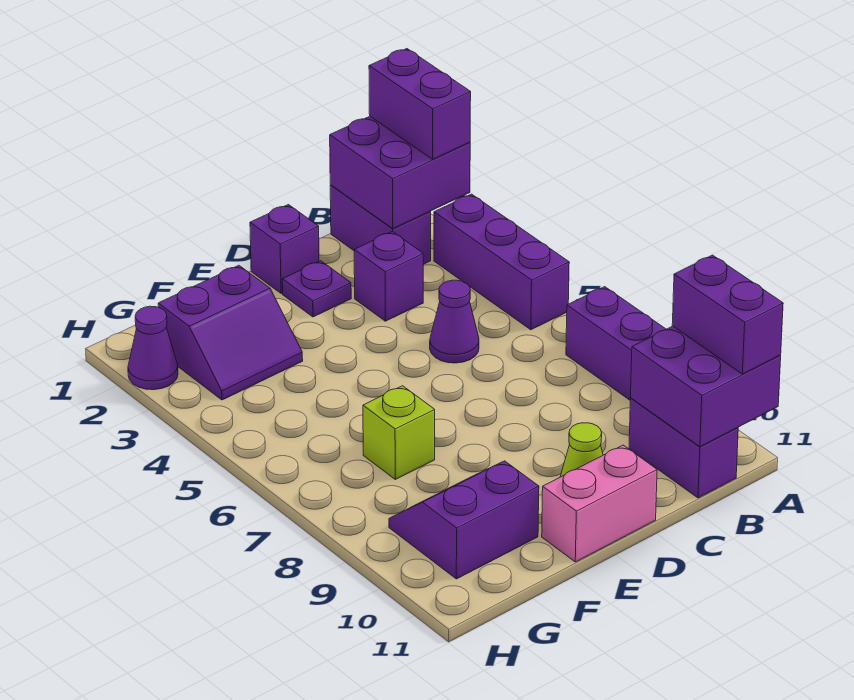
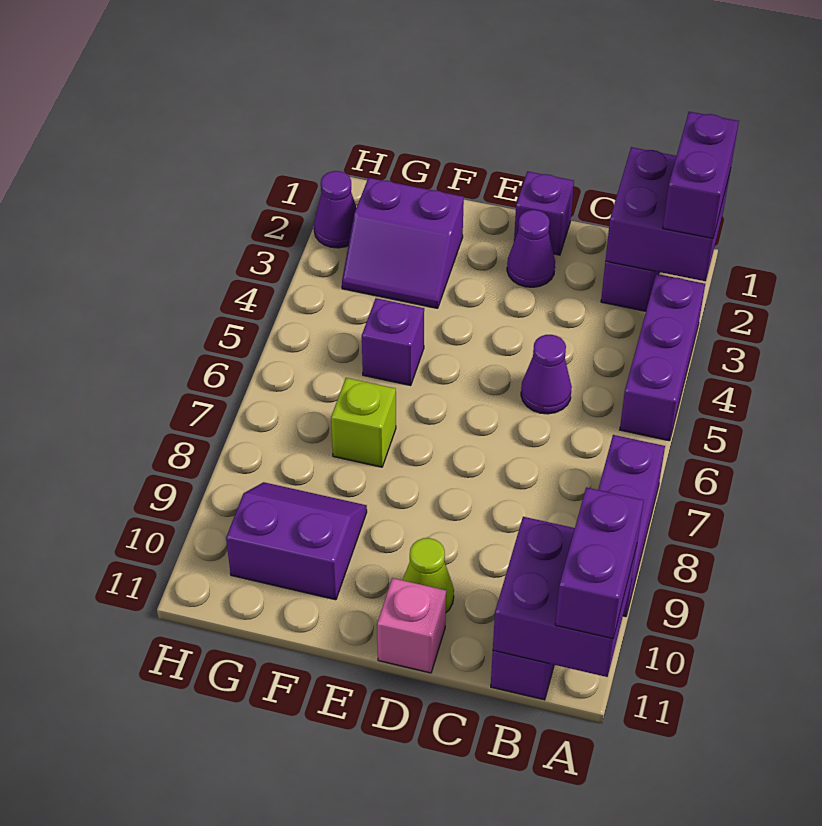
purple 1x1 brick [354,231,423,321] -> purple 1x1 brick moved to [362,298,424,386]
purple 1x1 plate [282,261,351,317] -> purple 1x1 cone [507,210,555,287]
pink 1x2 brick [542,445,657,562] -> pink 1x1 brick [377,578,446,673]

